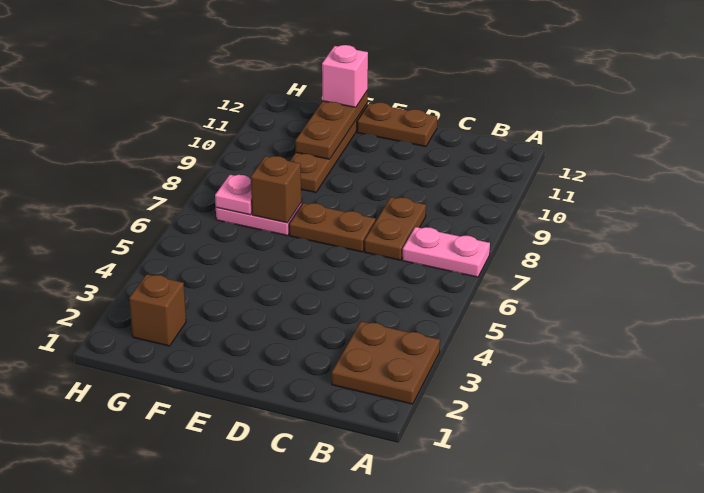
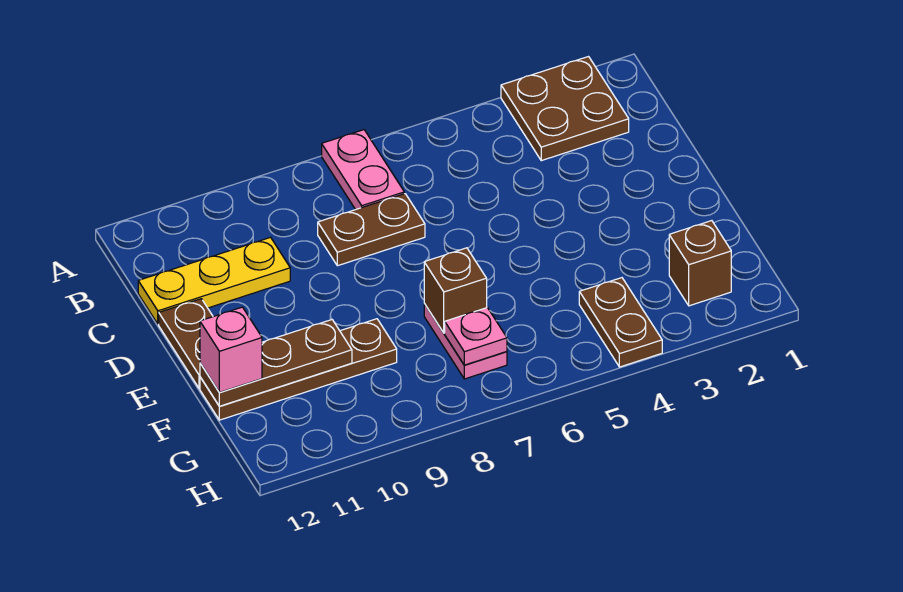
none -> yellow 1x3 plate [138,237,290,324]
brown 1x2 plate [289,203,376,252] -> brown 1x2 plate moved to [579,278,662,367]

